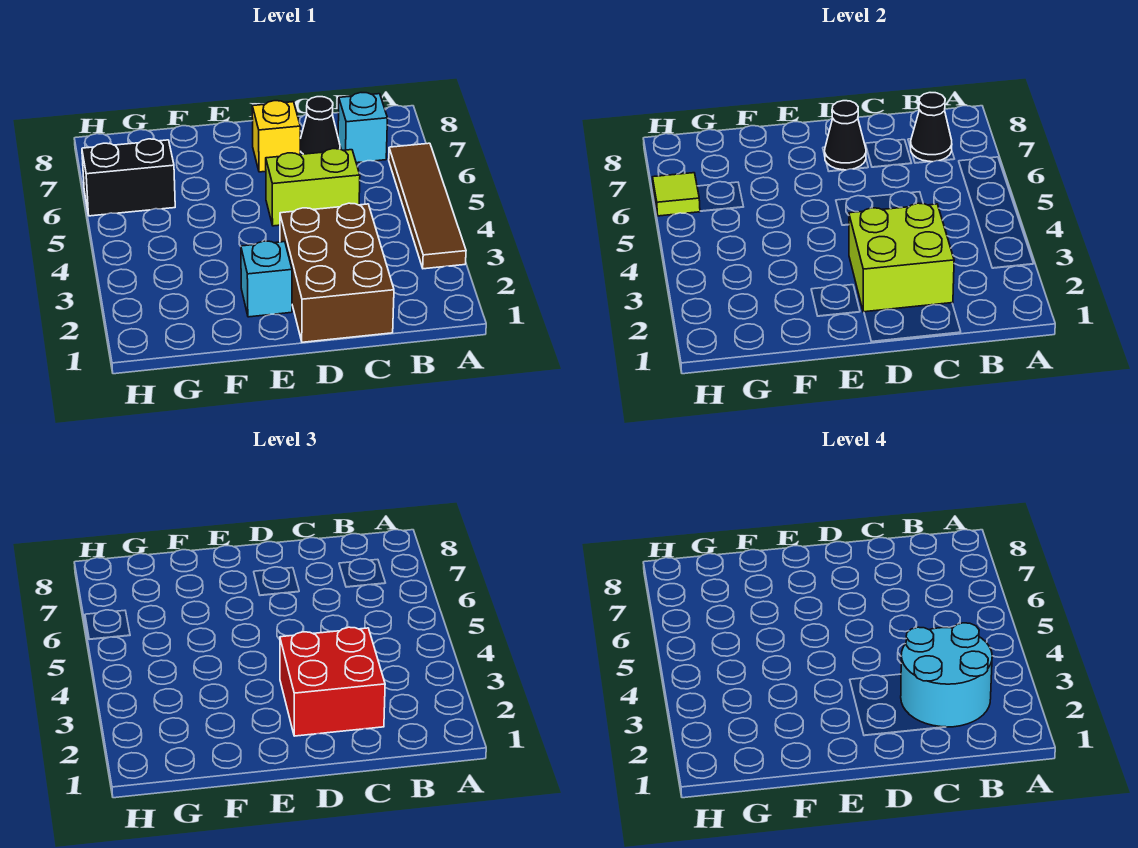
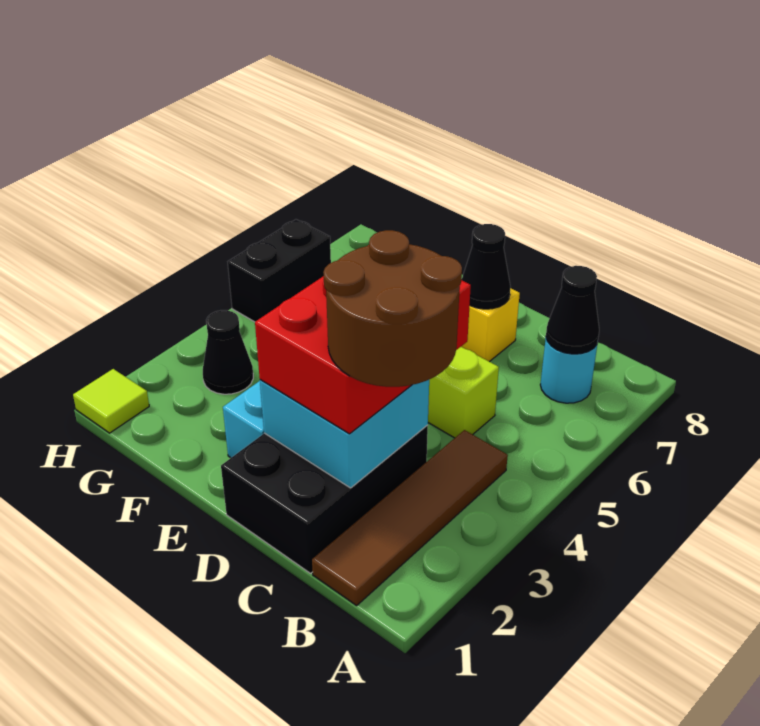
brown 1x4 tile [389,143,466,269] -> brown 1x4 tile moved to [312,430,508,606]
cyan 2x2 round brick [901,623,992,727] -> brown 2x2 round brick [323,230,462,387]
cyan 1x1 brick [338,93,388,163] -> cyan 1x1 round brick [540,338,597,403]
brown 2x3 brick [280,203,394,342] -> black 2x3 brick [221,425,428,573]
lime 2x2 brick [849,203,954,312] -> cyan 2x2 brick [260,380,429,488]
red 2x2 brick [280,627,385,736] -> red 2x3 brick [255,245,471,434]
black 1x1 cone [300,97,340,154] -> black 1x1 cone moved to [203,310,253,394]
black 1x2 brick [82,139,175,216] -> black 1x2 brick turned to [228,219,331,322]
lime 1x1 tile [653,173,700,216] -> lime 1x1 tile moved to [73,369,149,433]

